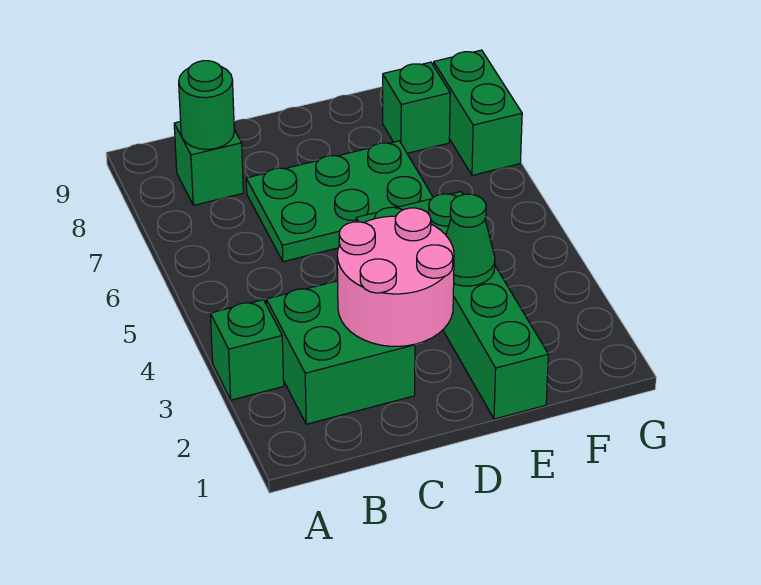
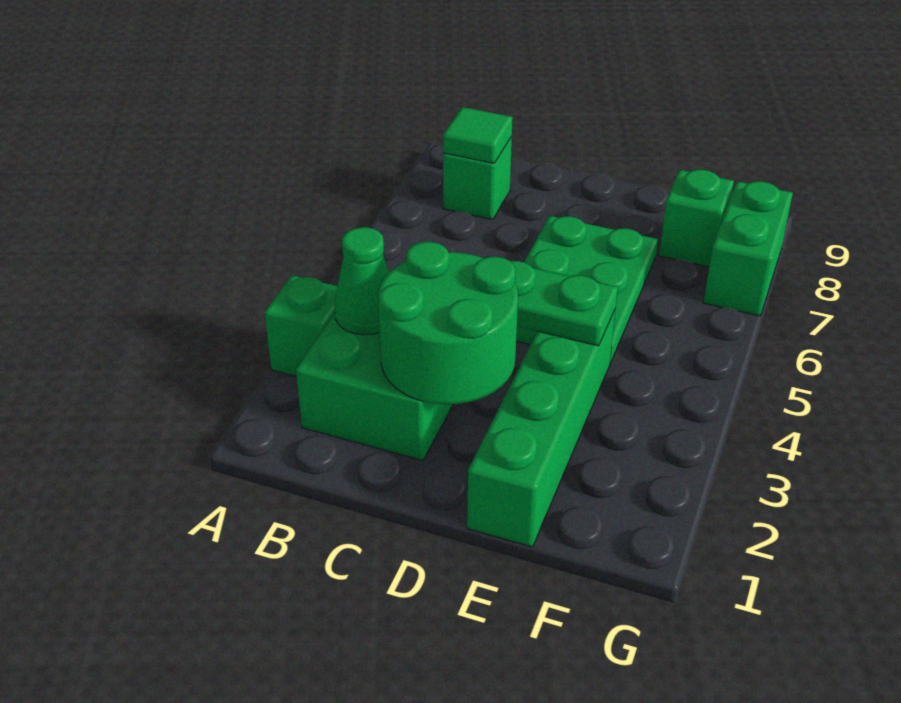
green 1x1 round brick [179,61,234,149] -> green 1x1 tile [443,107,513,163]
pink 2x2 round brick [337,208,454,346] -> green 2x2 round brick [378,242,518,405]
green 2x3 plate [246,141,433,262] -> green 2x3 plate turned to [516,216,658,363]
green 1x1 cone [446,194,495,286] -> green 1x1 cone moved to [334,227,389,335]

